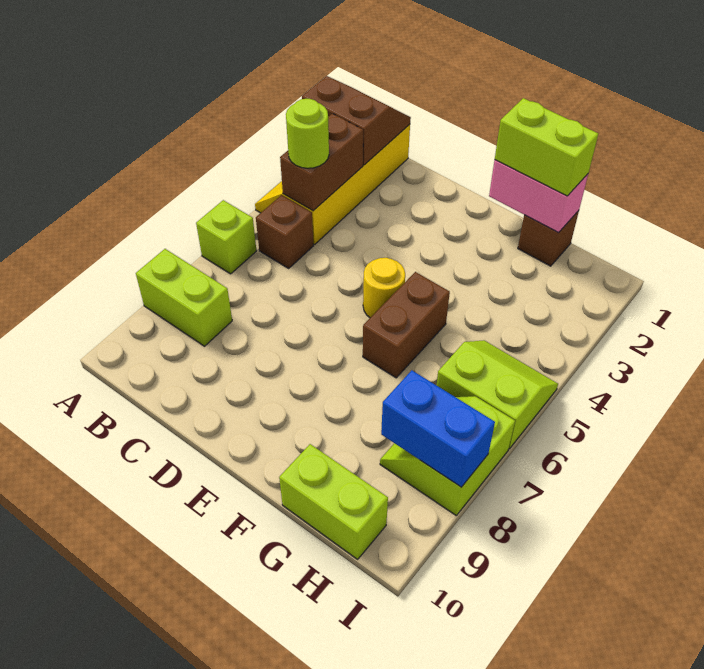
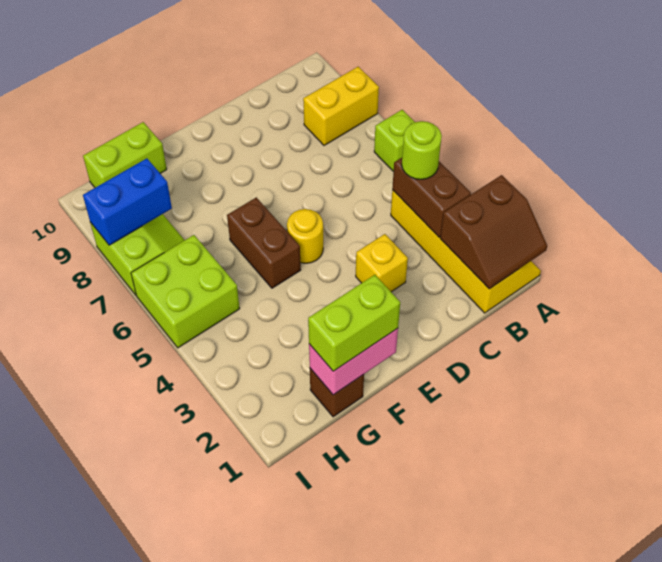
lime 1x2 brick [136,249,232,346] -> yellow 1x2 brick [303,67,379,145]
brown 1x1 brick [256,195,313,268] -> none
none -> yellow 1x1 brick [356,234,408,292]
lime 2x2 slope [437,340,558,449] -> lime 2x2 brick [131,235,240,348]

